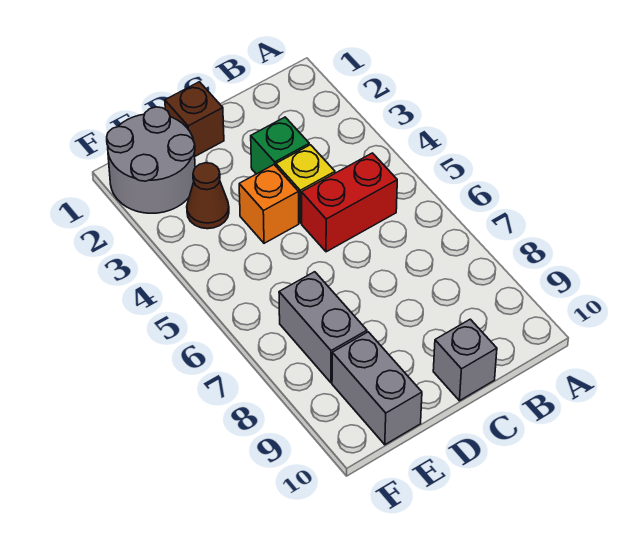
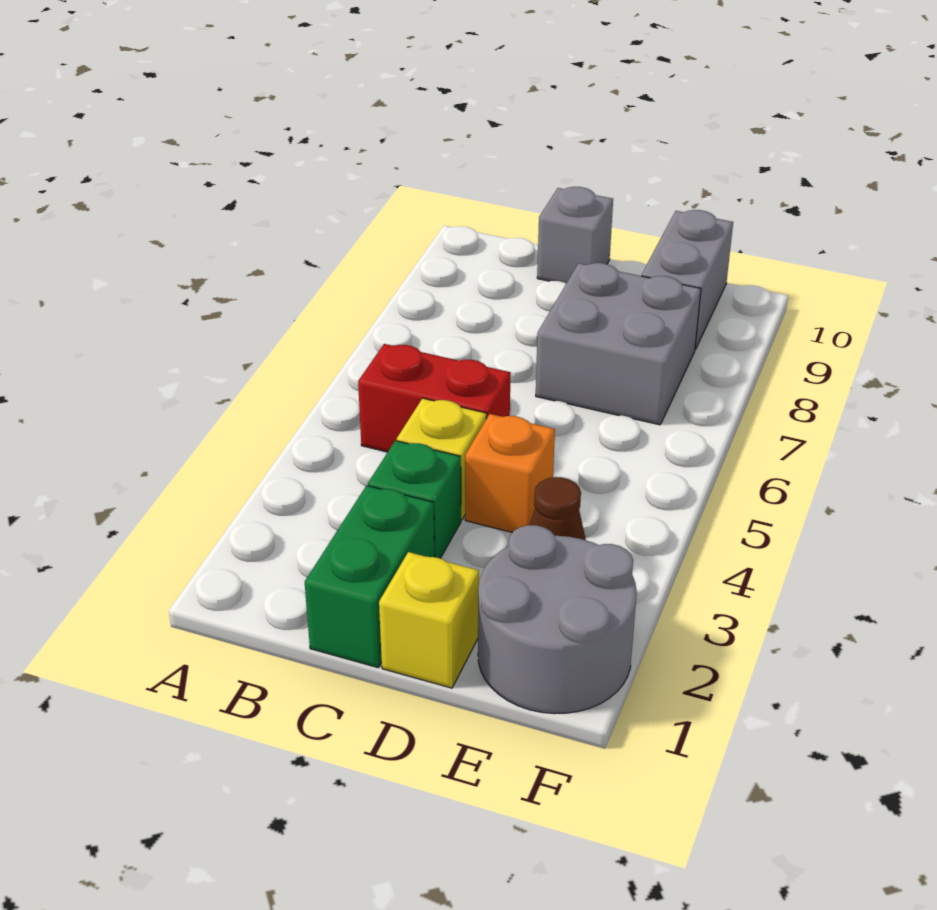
none -> green 1x2 brick [305,486,435,668]
brown 1x1 brick [165,82,224,156] -> yellow 1x1 brick [379,552,479,688]
grey 1x2 brick [279,272,367,383] -> grey 2x2 brick [536,263,701,425]

